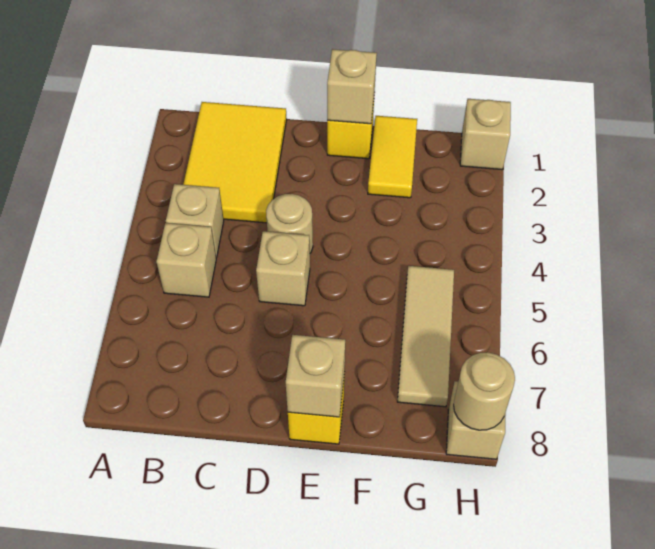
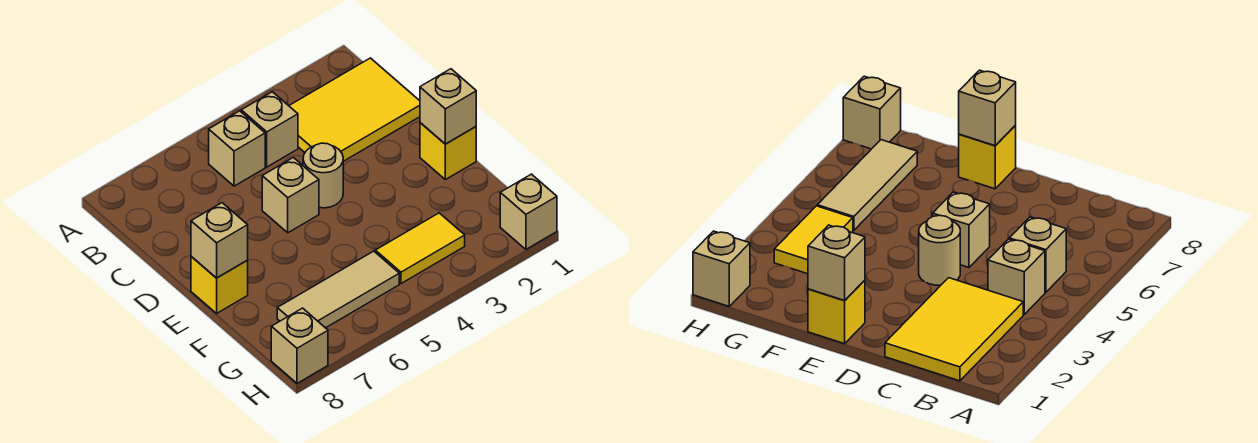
yellow 1x2 tile [368,116,417,198] -> yellow 1x2 tile moved to [375,213,465,284]
tan 1x1 round brick [454,352,515,430] -> none

